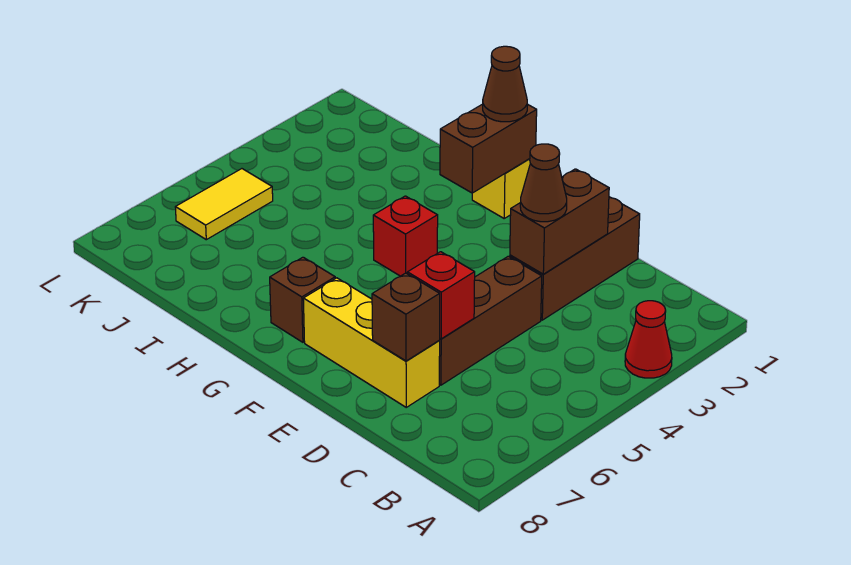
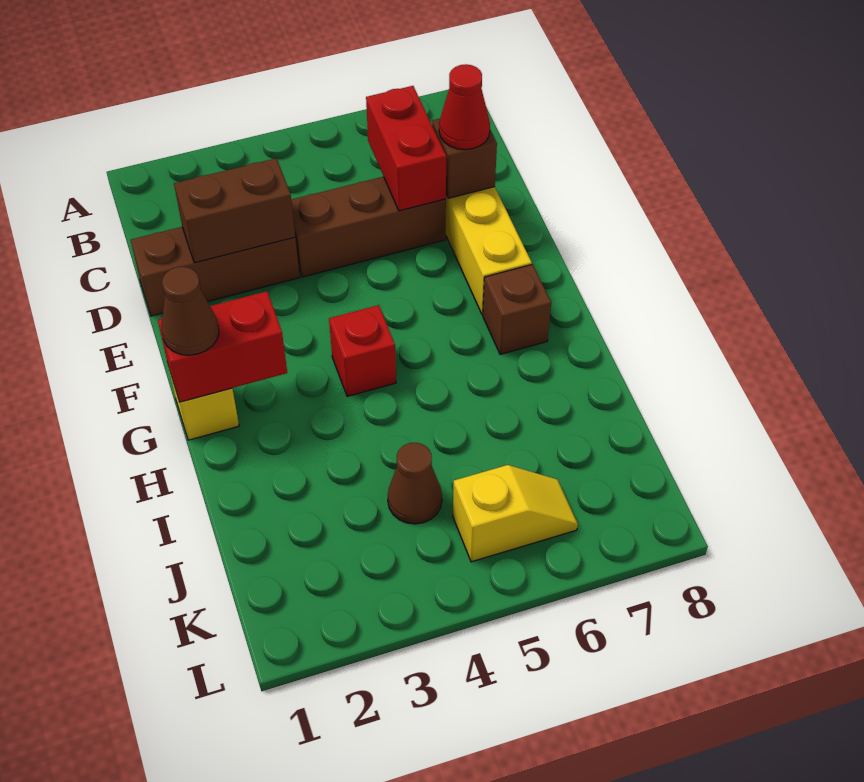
red 1x1 cone [625,301,672,378] -> red 1x1 cone moved to [439,64,490,150]
brown 1x1 cone [520,144,567,222] -> brown 1x1 cone moved to [388,443,442,524]
red 1x1 brick [407,252,475,339] -> red 1x2 brick [366,86,446,211]
brown 1x2 brick [440,104,537,193] -> red 1x2 brick [158,291,287,402]
yellow 1x2 tile [175,169,273,240] -> yellow 1x2 slope [453,465,578,562]

